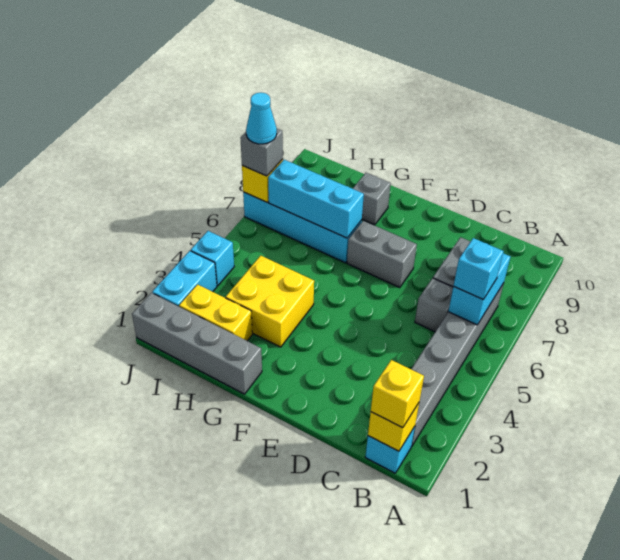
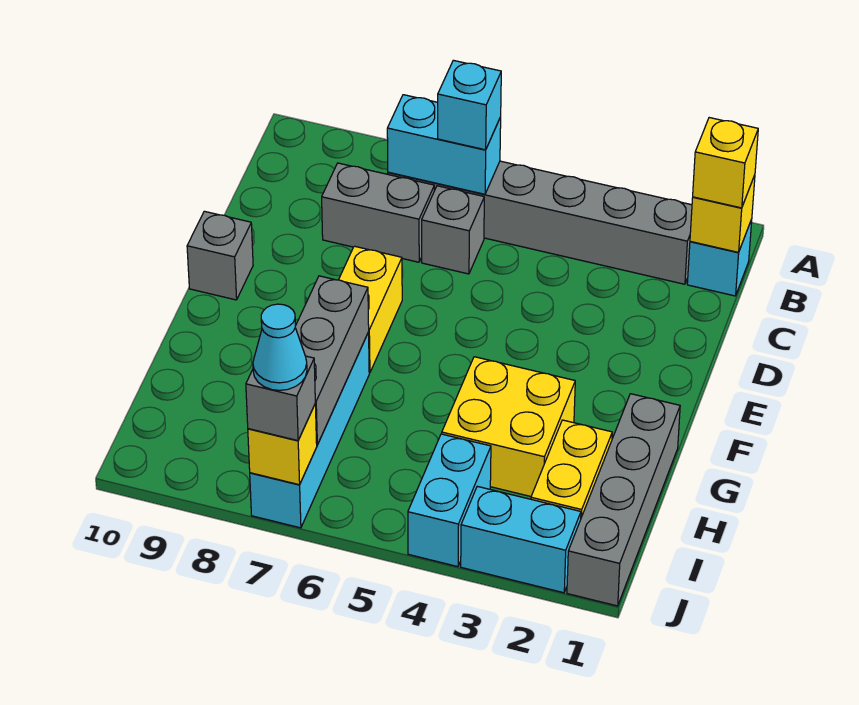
grey 1x2 brick [347,221,417,288] -> yellow 1x2 brick [339,246,402,373]
cyan 1x3 brick [268,160,364,238] -> grey 1x3 brick [295,276,369,445]
grey 1x1 brick [353,173,391,225] -> grey 1x1 brick moved to [187,211,253,300]
cyan 1x1 brick [191,231,234,286] -> cyan 1x2 brick [408,434,491,567]

